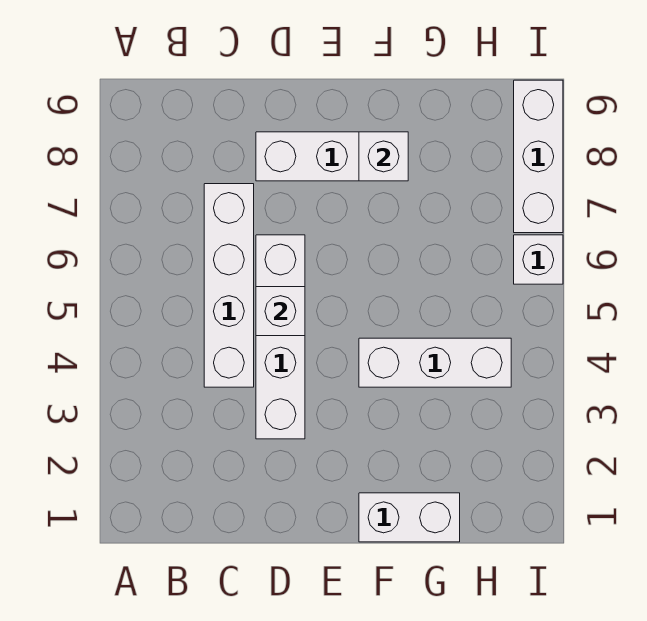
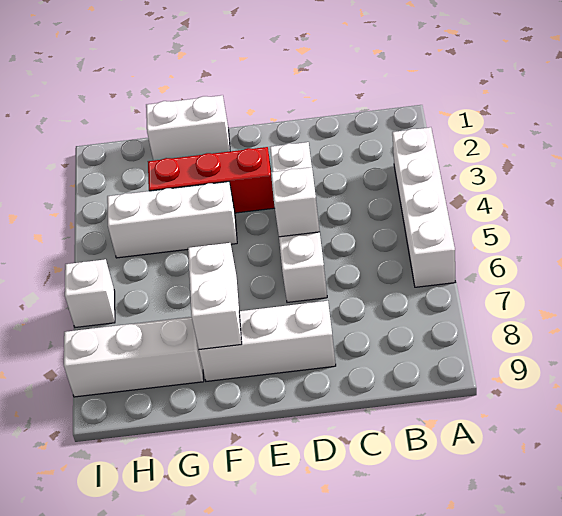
white 1x4 brick [204,184,254,387] -> white 1x4 brick moved to [392,127,455,287]
none -> red 1x3 brick [148,147,275,213]
white 1x1 brick [359,132,408,181] -> white 1x2 brick [188,243,242,349]
white 1x3 brick [514,80,563,233] -> white 1x3 brick turned to [64,317,204,397]

